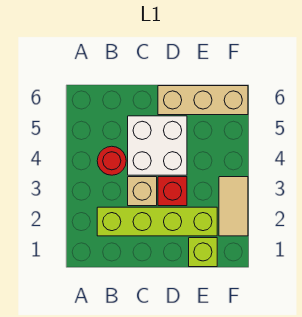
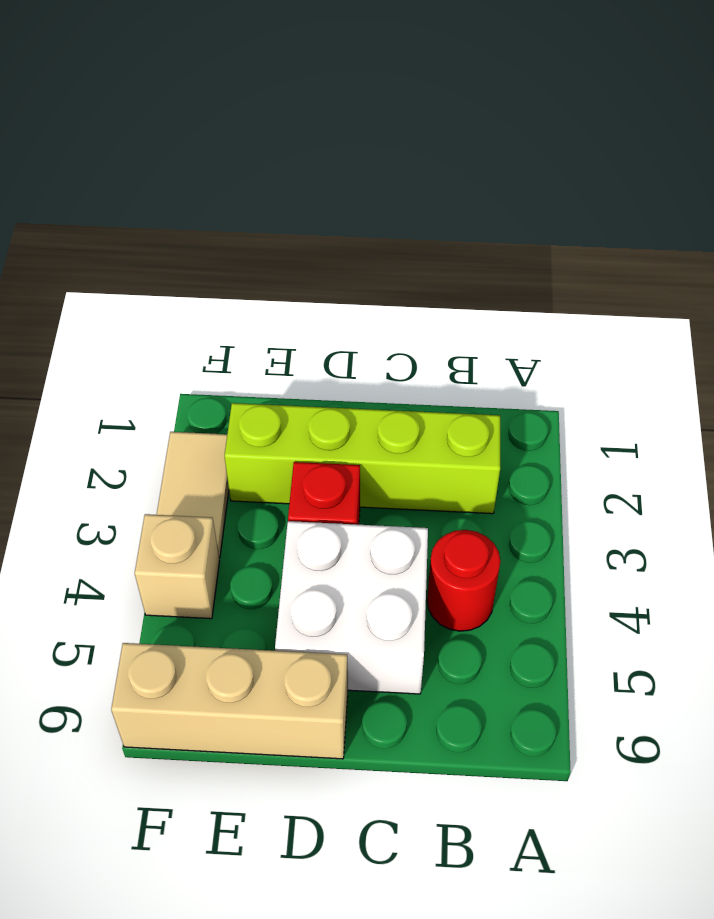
tan 1x1 brick [128,177,157,206] -> tan 1x1 brick moved to [135,514,220,619]
lime 1x1 brick [189,238,217,267] -> none

